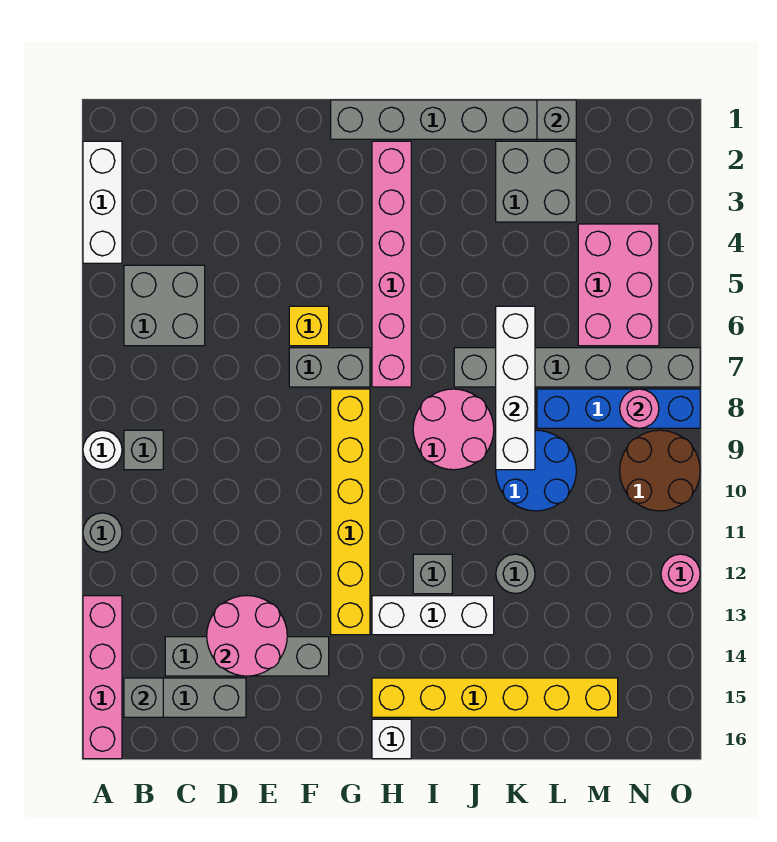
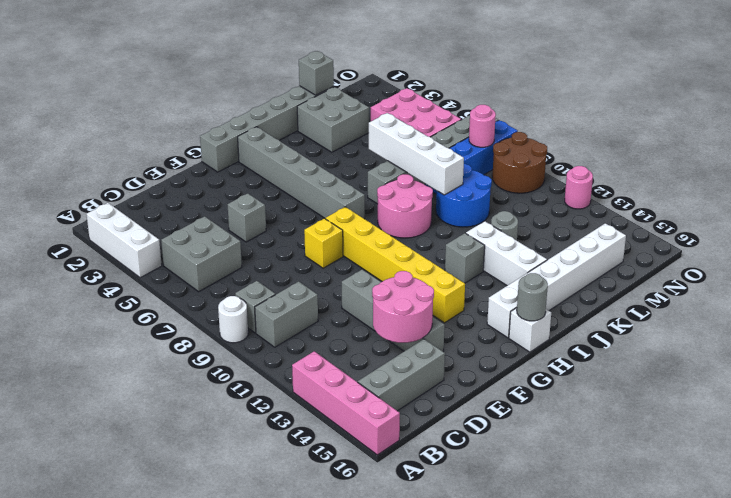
grey 1x1 round brick [83,513,122,552] -> grey 1x1 round brick moved to [517,273,548,321]
grey 1x1 brick [124,678,163,717] -> grey 1x1 brick moved to [227,193,266,242]
grey 1x4 brick [165,637,329,676] -> grey 1x4 brick turned to [342,270,445,352]
yellow 1x1 brick [289,306,329,346] -> yellow 1x1 brick moved to [304,218,343,268]
grey 1x2 brick [289,348,370,387] -> grey 1x2 brick moved to [255,281,318,347]
pink 1x6 brick [372,141,411,387] -> grey 1x6 brick [238,127,365,219]
white 1x3 brick [372,596,494,635] -> white 1x3 brick turned to [466,221,547,286]
yellow 1x6 brick [372,678,618,717] -> white 1x6 brick [487,223,626,338]

